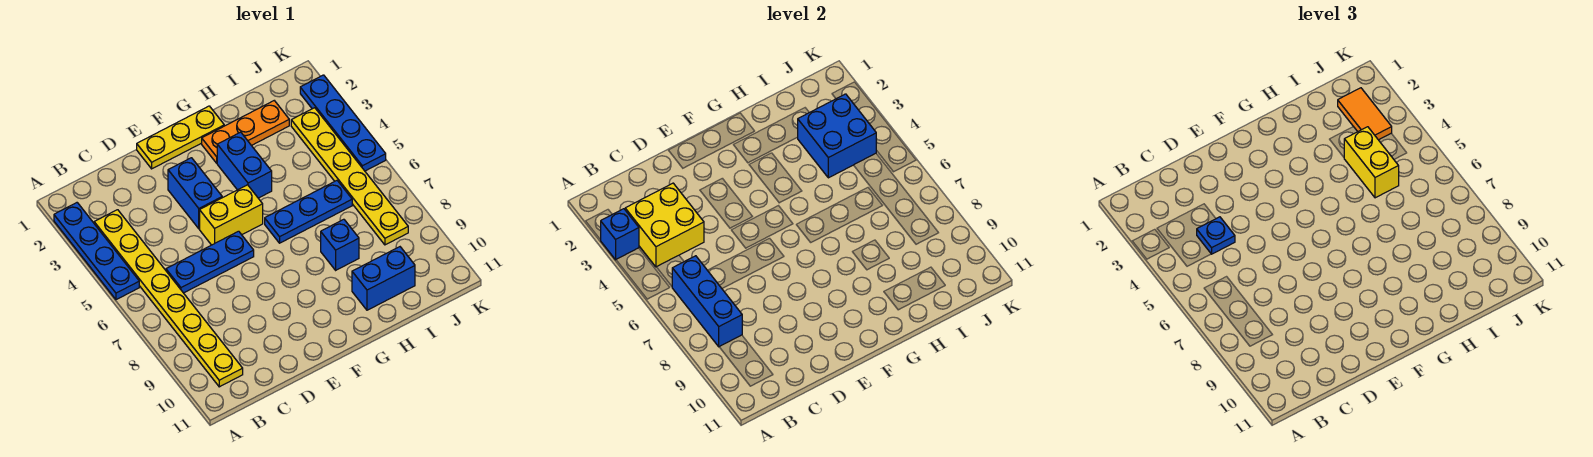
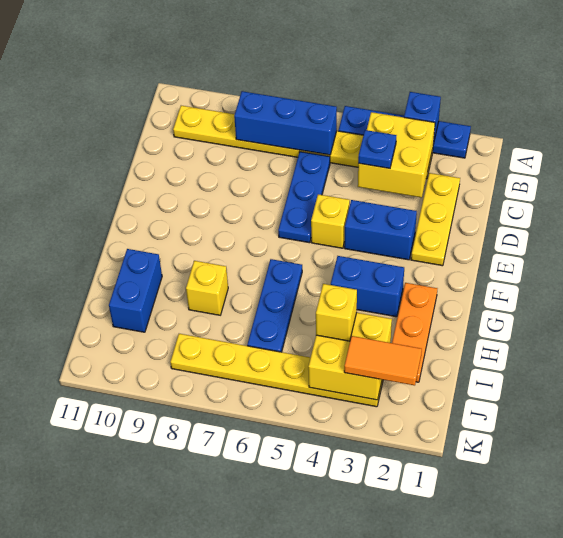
yellow 1x3 plate [137,106,224,169] -> yellow 1x3 plate moved to [411,173,460,266]
yellow 1x2 brick [200,185,263,245] -> yellow 1x1 brick [311,194,350,248]
blue 1x1 brick [321,219,359,270] -> yellow 1x1 brick [186,261,228,315]
blue 2x2 brick [798,94,876,178] -> yellow 2x2 brick [308,313,392,400]
yellow 1x2 brick [1344,127,1399,198] -> yellow 1x1 brick [316,284,357,341]
blue 1x4 plate [300,75,386,171] -> none

